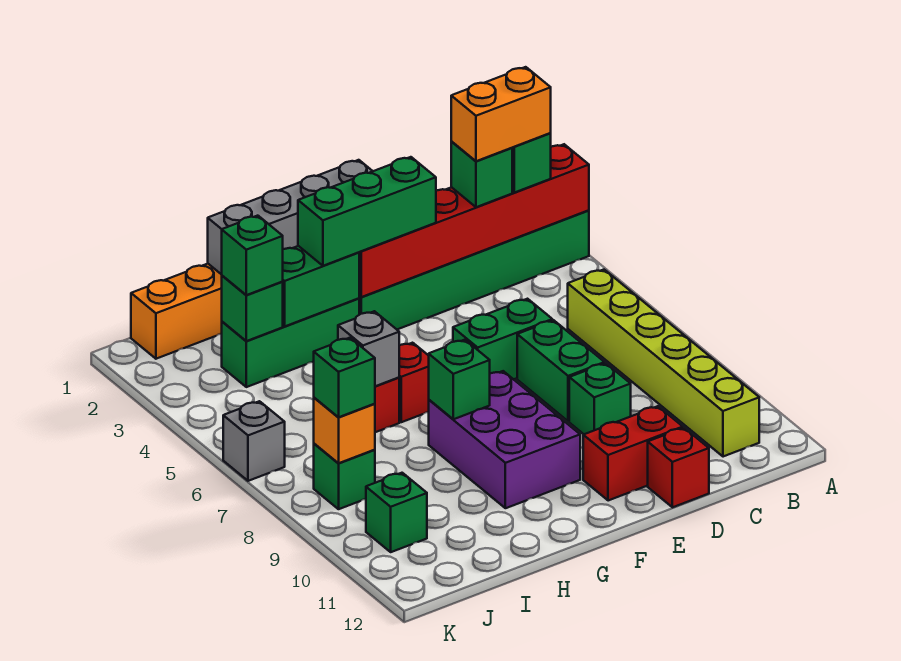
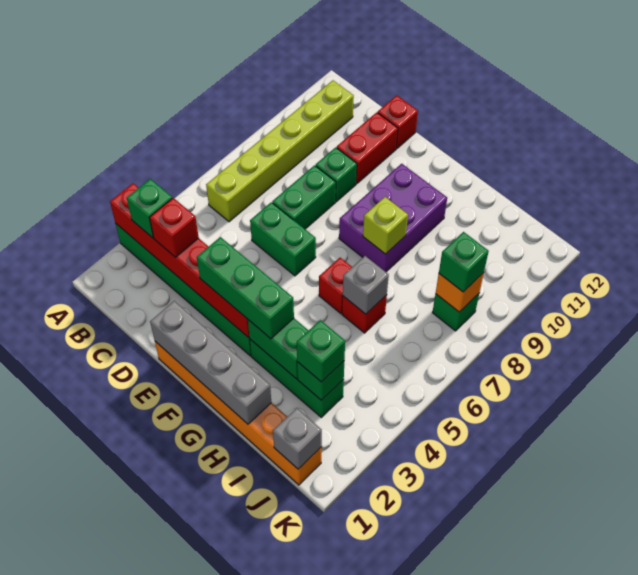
orange 1x2 brick [451,67,551,161] -> none
green 1x1 brick [451,141,512,207] -> red 1x1 brick [150,198,199,257]
red 1x2 brick [583,406,683,501] -> red 1x2 brick turned to [337,112,398,183]
green 1x1 brick [429,340,490,419] -> lime 1x1 brick [363,197,408,254]
green 1x1 brick [366,473,427,552] -> none
grey 1x1 brick [223,401,285,481] -> grey 1x1 brick moved to [273,408,322,469]

